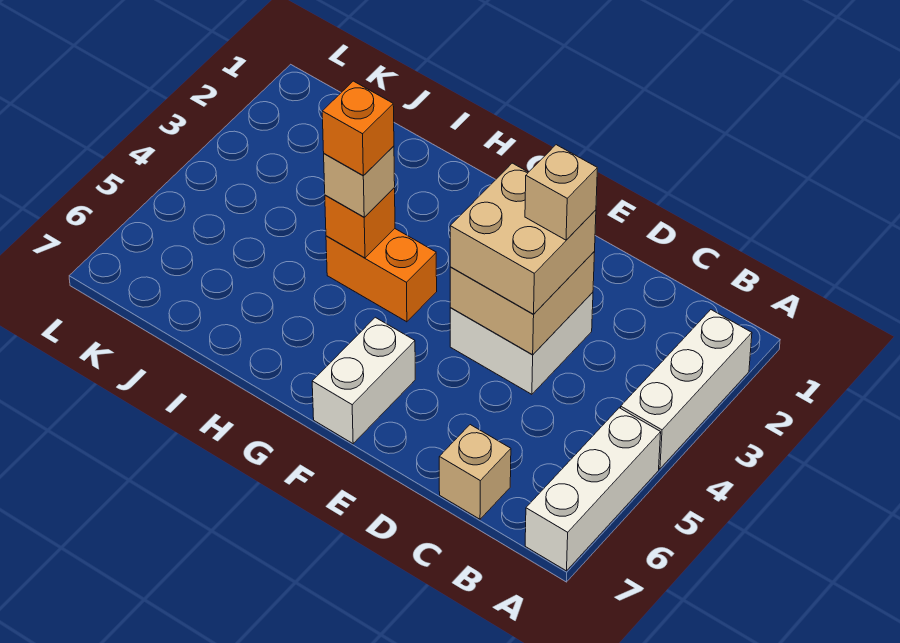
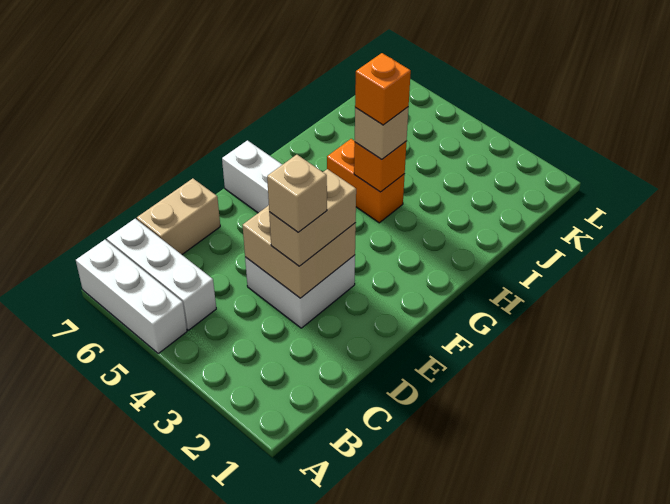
white 1x3 brick [621,310,752,469] -> white 1x3 brick moved to [107,219,216,330]
tan 1x1 brick [439,425,511,519] -> tan 1x2 brick [137,178,220,254]
tan 2x2 brick [450,163,596,314] -> tan 1x2 brick [269,169,356,266]
orange 1x2 brick [326,229,437,322] -> orange 1x2 brick turned to [327,139,405,223]

